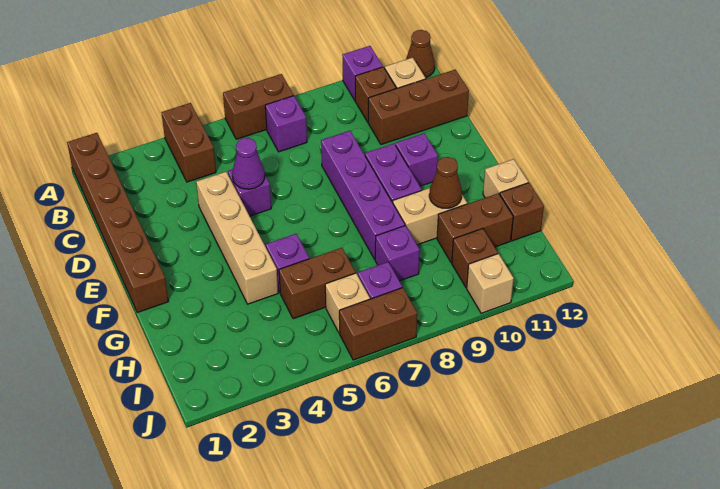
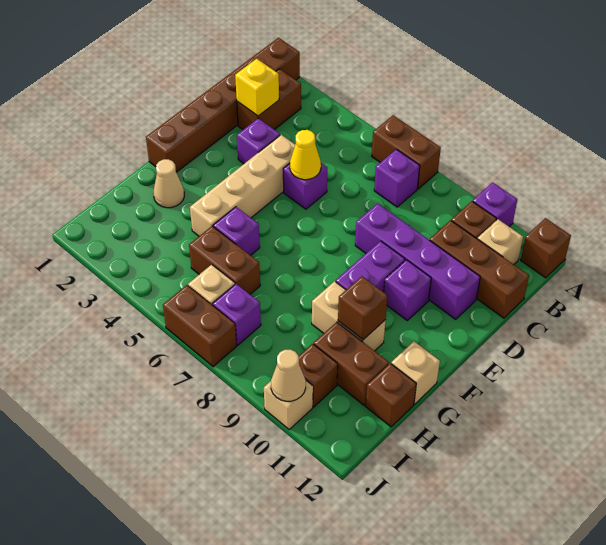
brown 1x2 brick [161,103,216,182] -> brown 1x2 brick moved to [237,69,301,130]
brown 1x1 cone [406,30,435,78] -> brown 1x1 brick [521,218,571,278]
none -> yellow 1x1 brick [235,59,279,116]
purple 1x1 cone [232,138,265,189] -> yellow 1x1 cone [290,130,321,180]
purple 1x4 brick [321,131,405,259] -> purple 1x4 brick turned to [355,203,480,319]
none -> tan 1x1 cone [153,159,184,208]
brown 1x1 cone [429,157,462,208] -> brown 1x1 brick [338,276,388,340]
purple 1x1 brick [375,226,420,281] -> purple 1x1 brick moved to [237,118,280,164]
none -> tan 1x1 cone [271,349,306,401]

